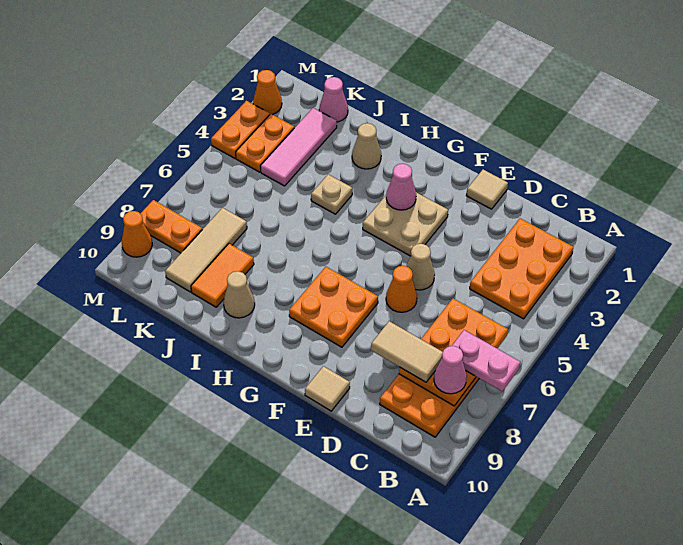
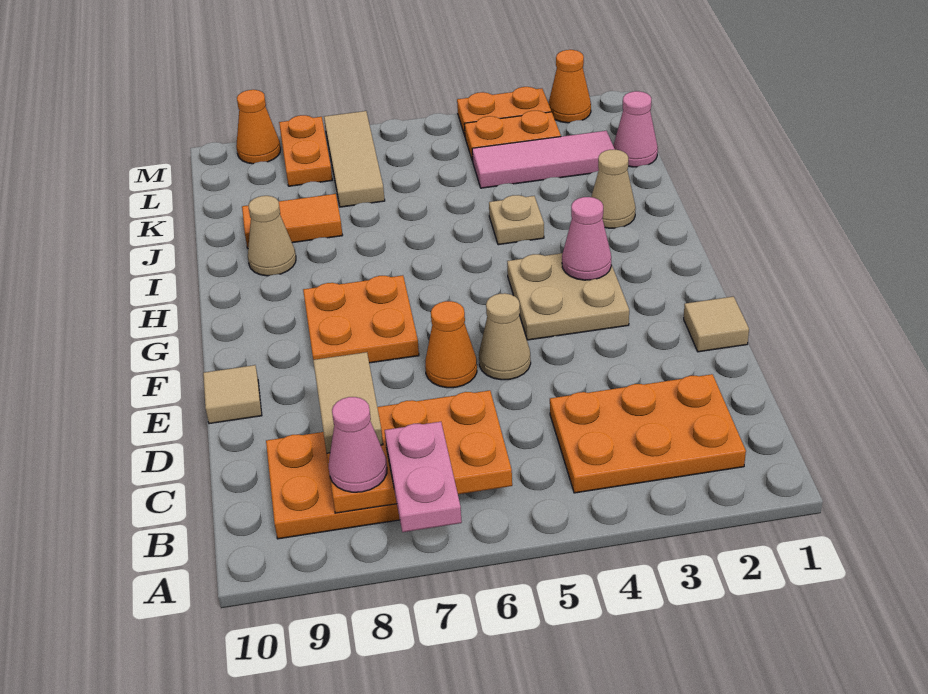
tan 1x3 tile [165,208,247,292] -> tan 1x3 tile turned to [324,111,385,207]

